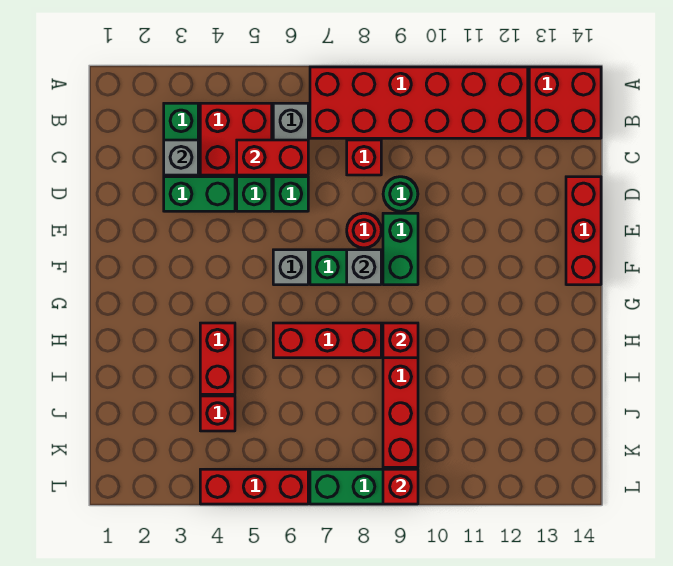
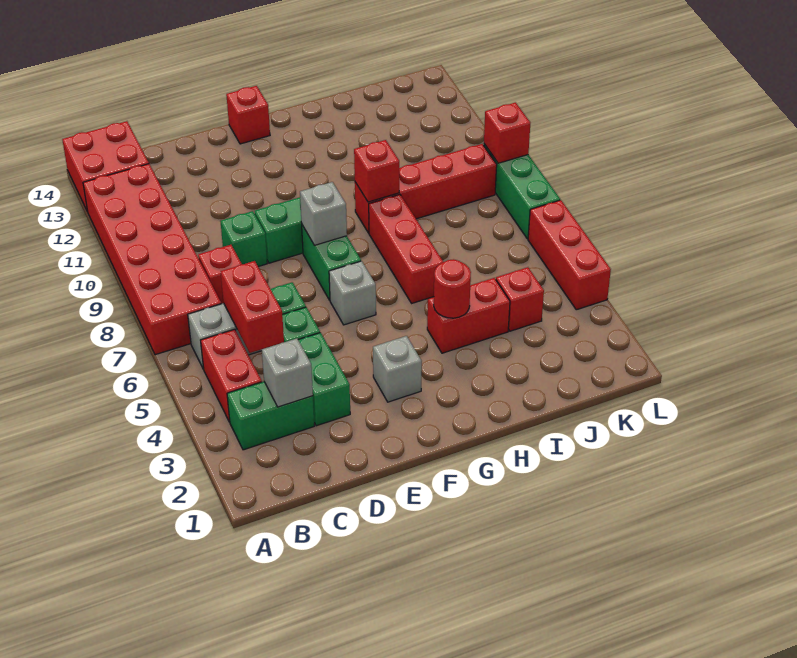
red 2x2 brick [200,103,272,175] -> red 1x2 brick [201,329,262,422]
green 1x1 round brick [383,177,418,211] -> green 1x1 brick [220,211,267,267]
red 1x3 brick [566,177,601,285] -> red 1x1 brick [226,86,270,144]
red 1x1 round brick [347,213,381,248] -> red 1x1 round brick moved to [434,259,471,318]
none -> grey 1x1 brick [373,336,422,402]

